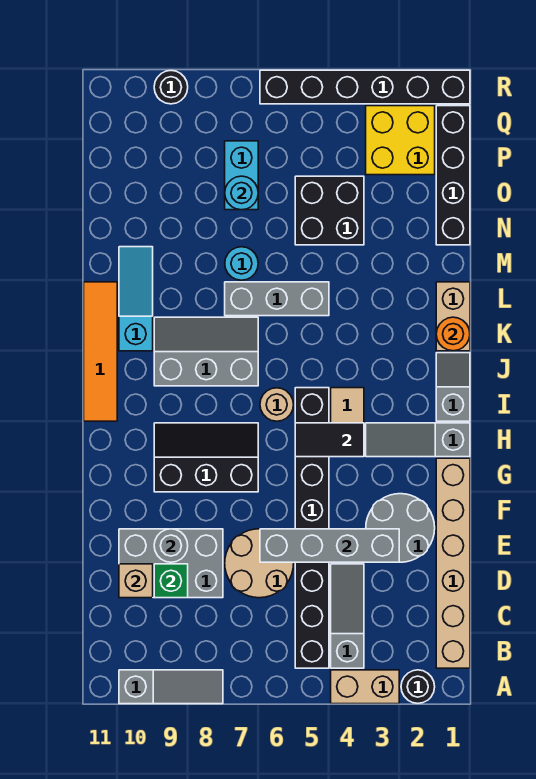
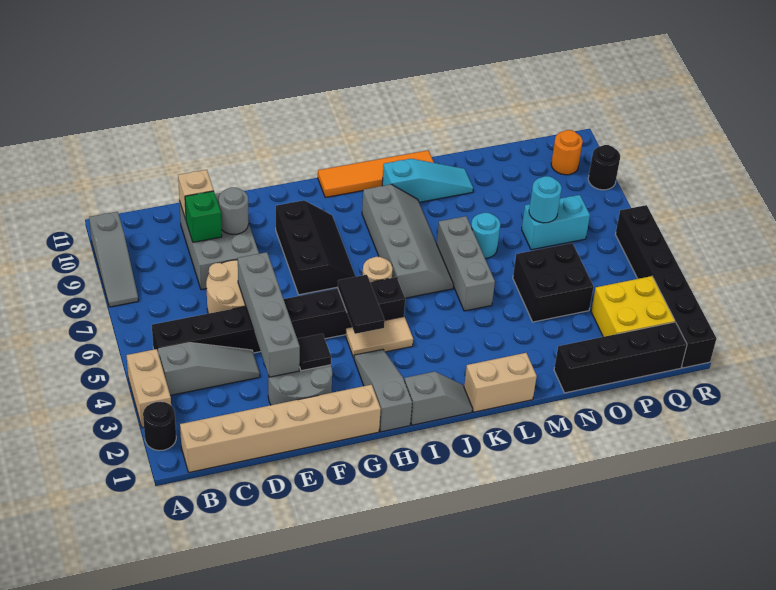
none -> black 1x1 tile [297,334,331,371]
grey 2x3 slope [154,317,258,386] -> grey 2x4 slope [362,184,454,298]
orange 1x1 round brick [436,317,470,351] -> orange 1x1 round brick moved to [551,130,583,175]

